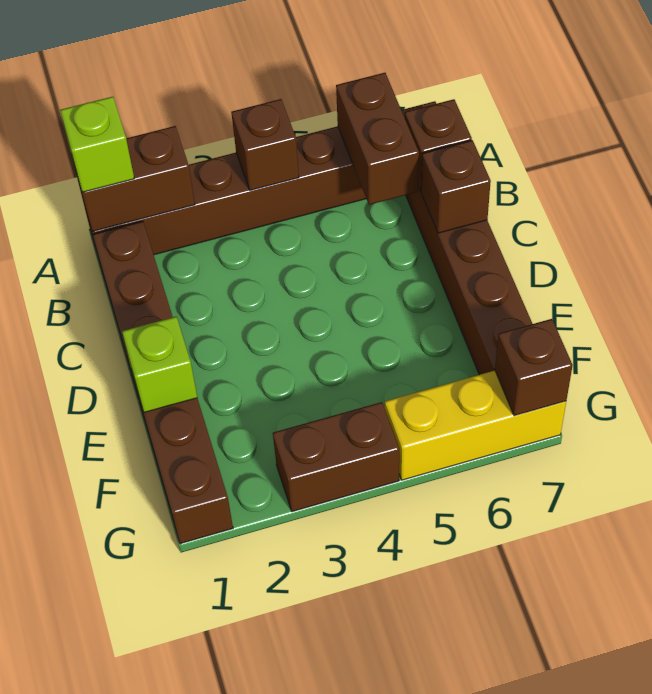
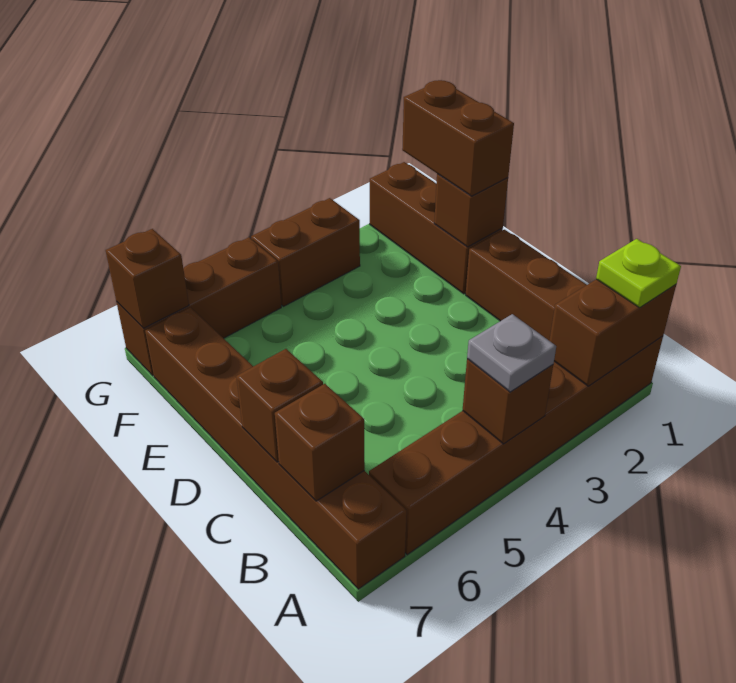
lime 1x1 brick [60,97,134,192] -> lime 1x1 plate [596,239,681,308]
none -> grey 1x1 plate [467,314,556,392]
brown 1x2 brick [336,73,419,205] -> brown 1x2 brick moved to [402,80,514,196]
lime 1x1 brick [122,316,197,412] -> brown 1x1 brick [434,174,508,247]
yellow 1x3 brick [385,371,566,480] -> brown 1x3 brick [117,237,281,376]

